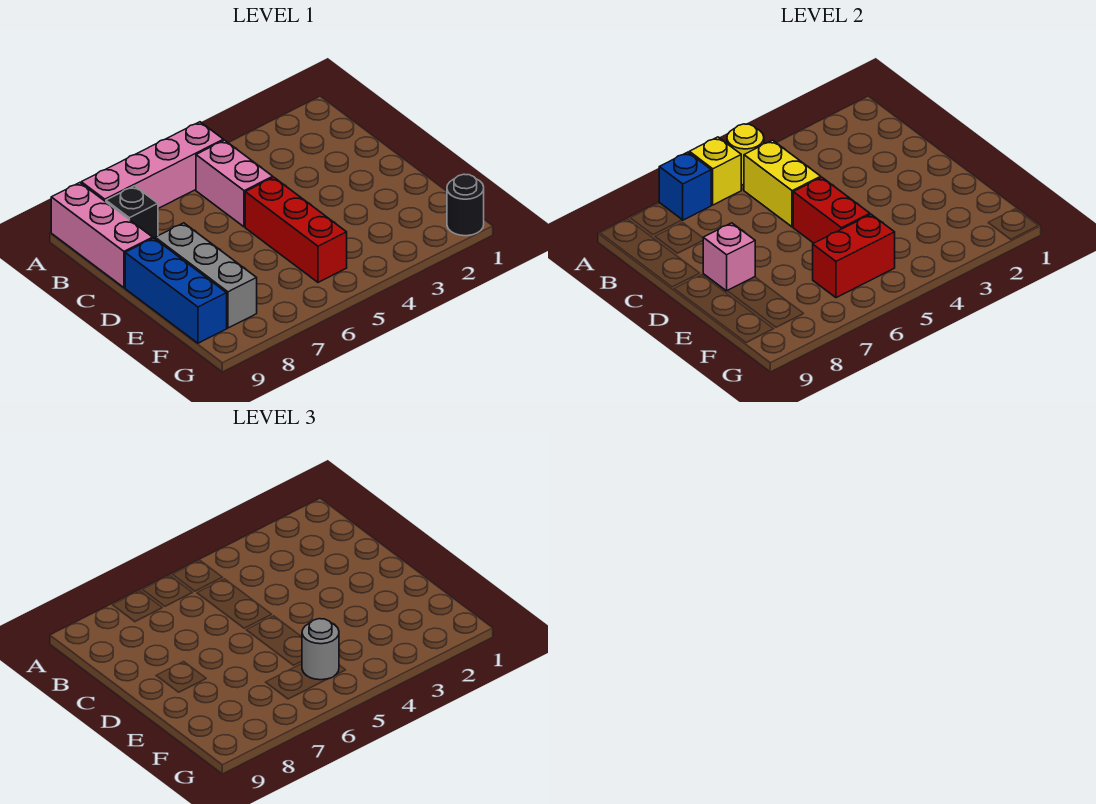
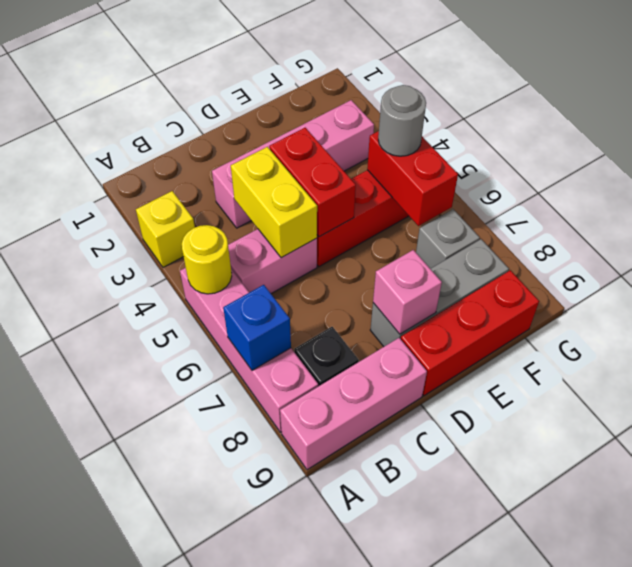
yellow 1x1 brick [689,137,741,205] -> yellow 1x1 brick moved to [136,191,195,267]
yellow 1x2 brick [744,140,821,227] -> yellow 1x2 brick turned to [231,147,317,258]
none -> pink 1x4 brick [212,100,374,228]
red 1x2 brick [793,177,870,243] -> red 1x2 brick turned to [269,128,356,237]
blue 1x3 brick [125,238,227,343] -> red 1x3 brick [401,270,539,396]
none -> grey 1x1 brick [416,209,480,269]
black 1x1 round brick [447,174,484,236] -> none

